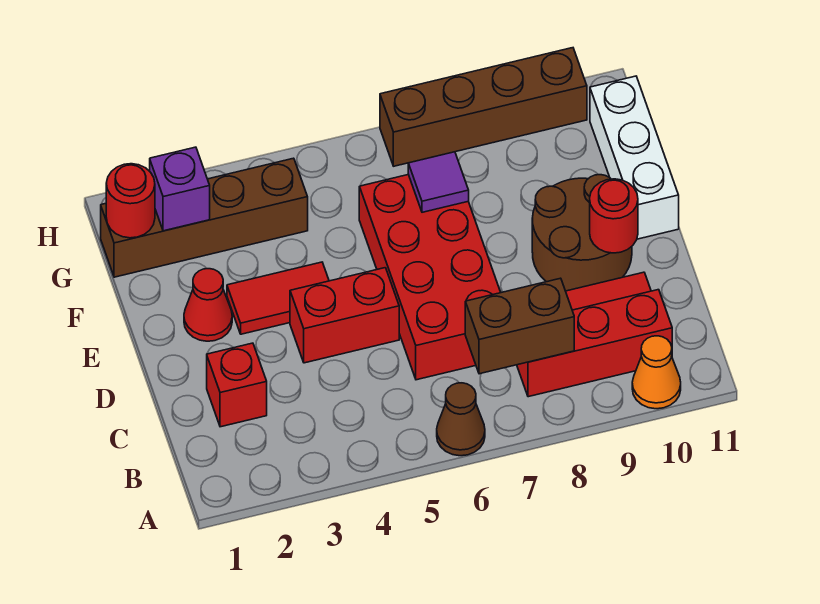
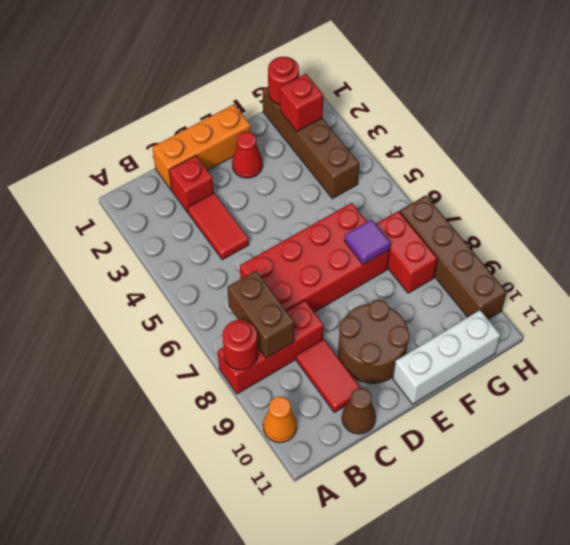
brown 1x1 cone [437,383,485,456] -> brown 1x1 cone moved to [342,388,376,434]
red 1x3 brick [517,290,672,397] -> red 1x3 brick turned to [218,300,324,394]
none -> orange 1x3 brick [152,104,251,190]
red 1x2 brick [290,268,399,363] -> red 1x2 brick moved to [376,211,437,293]
red 1x1 round brick [590,179,638,253] -> red 1x1 round brick moved to [222,320,258,370]
red 1x2 tile [227,262,329,334] -> red 1x2 tile moved to [188,193,249,260]
purple 1x1 brick [150,147,210,231] -> red 1x1 brick [280,74,323,131]

